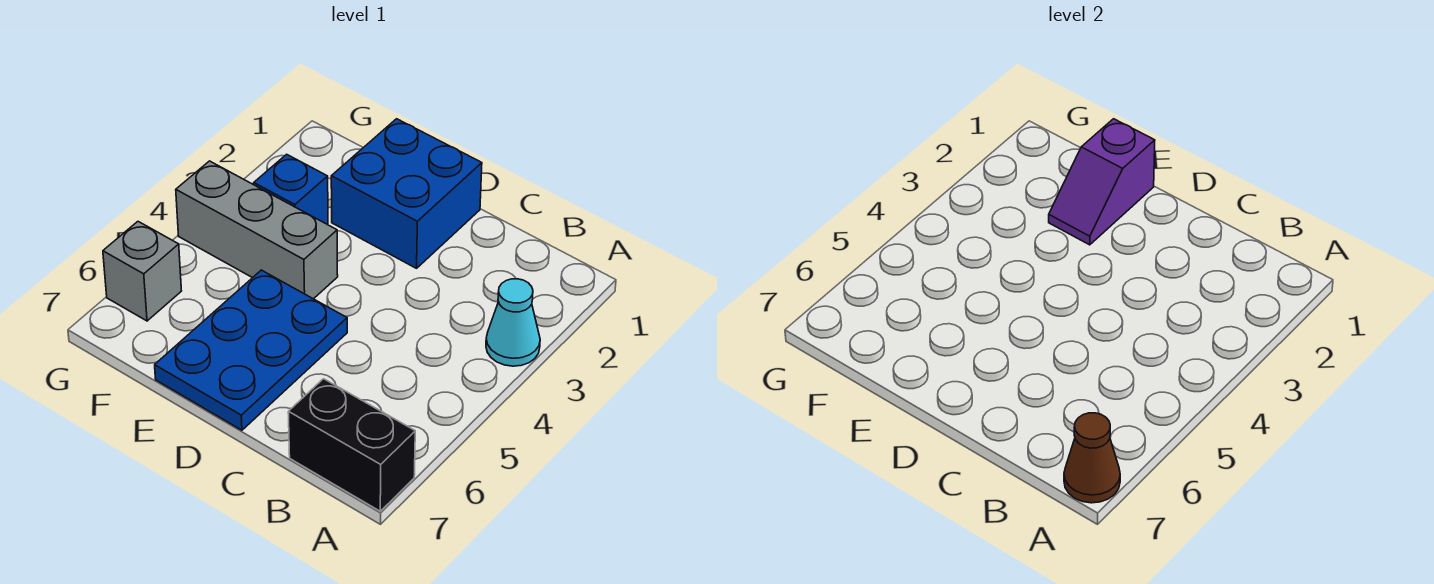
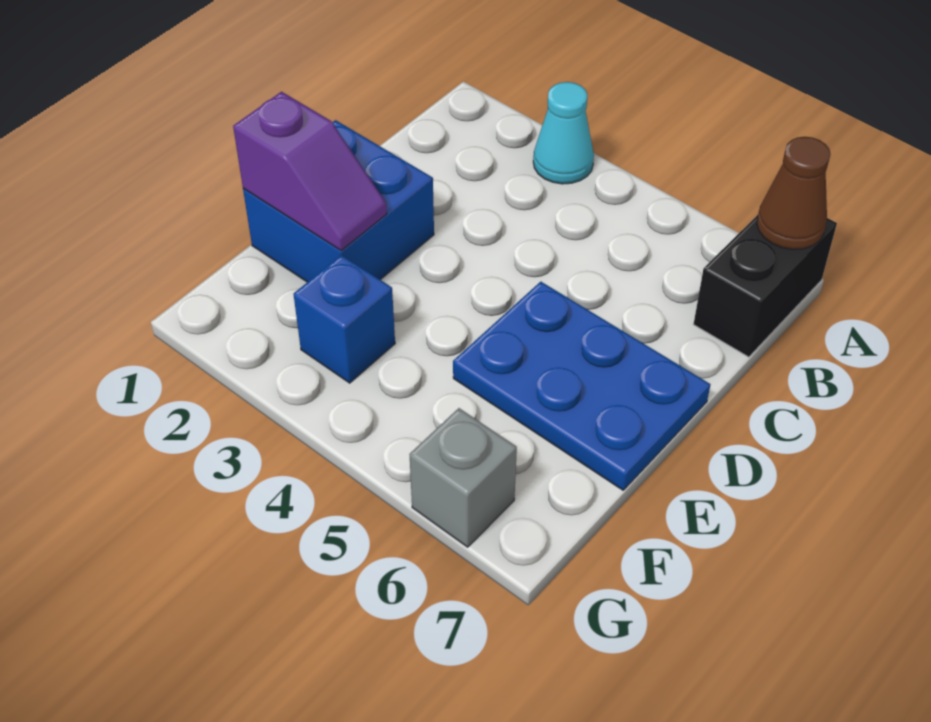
grey 1x3 brick [176,161,338,299] -> none

